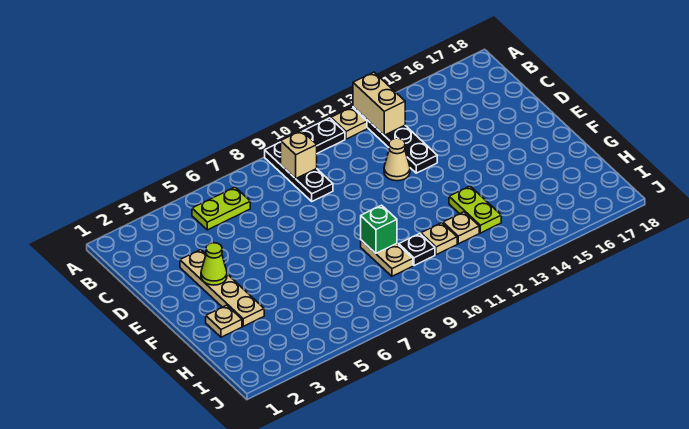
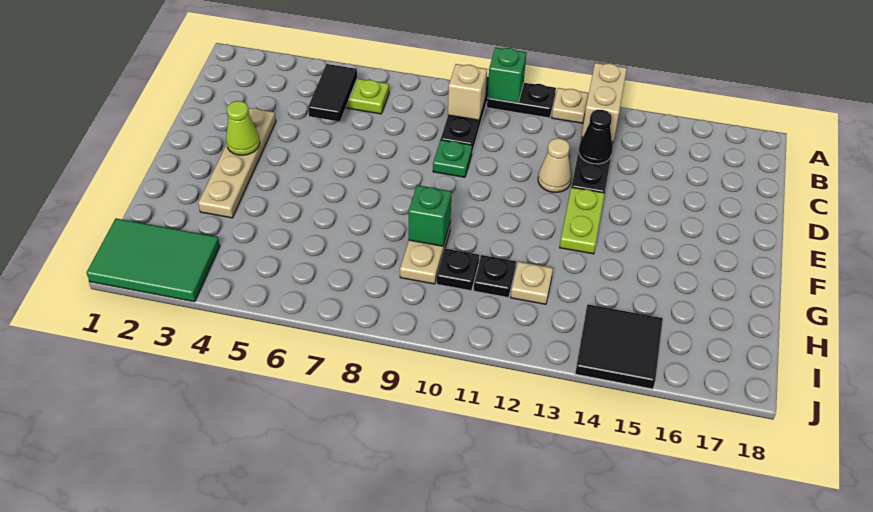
none -> green 1x1 brick [487,47,527,103]
none -> black 1x2 tile [308,64,357,122]
none -> black 1x1 cone [579,110,612,164]
none -> green 1x1 plate [433,140,472,177]
tan 1x1 plate [206,305,242,337] -> none
lime 1x2 plate [449,186,501,233] -> lime 1x2 plate moved to [560,187,605,254]
tan 1x1 plate [421,223,457,255] -> black 1x1 plate [474,255,516,298]
none -> green 2x3 tile [87,218,220,302]
none -> black 2x2 tile [575,305,663,389]

